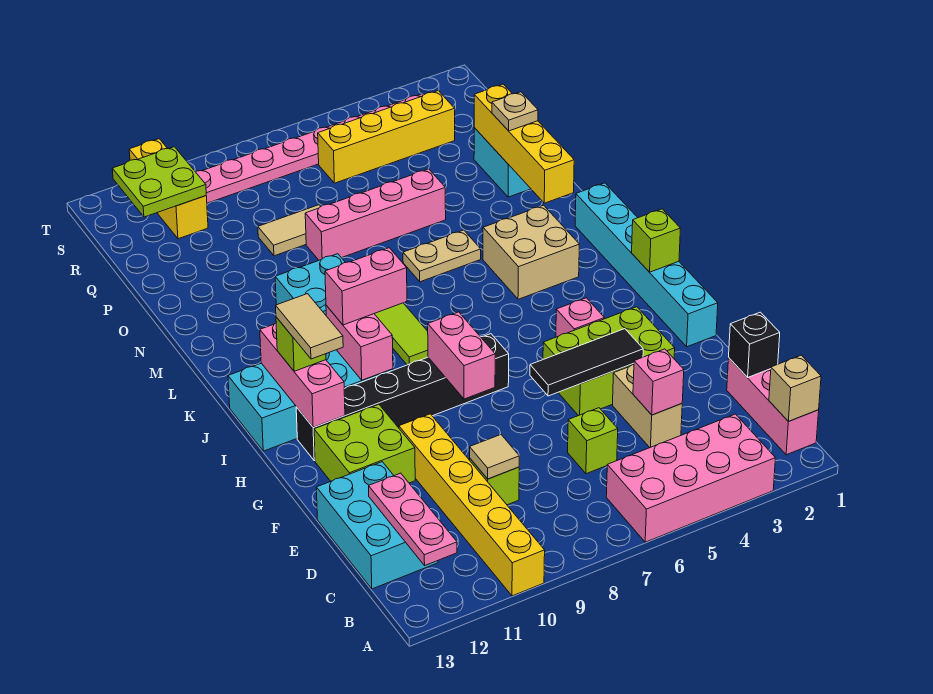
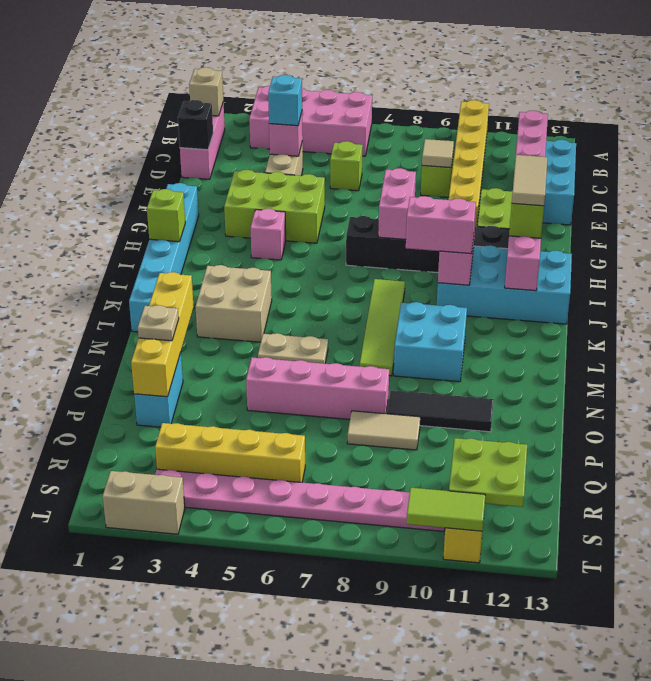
none -> cyan 1x1 brick [268,75,302,126]
black 1x3 tile [530,329,643,396] -> black 1x3 tile moved to [387,390,494,432]
none -> tan 1x2 brick [103,471,185,534]
none -> lime 1x2 tile [407,488,485,531]

